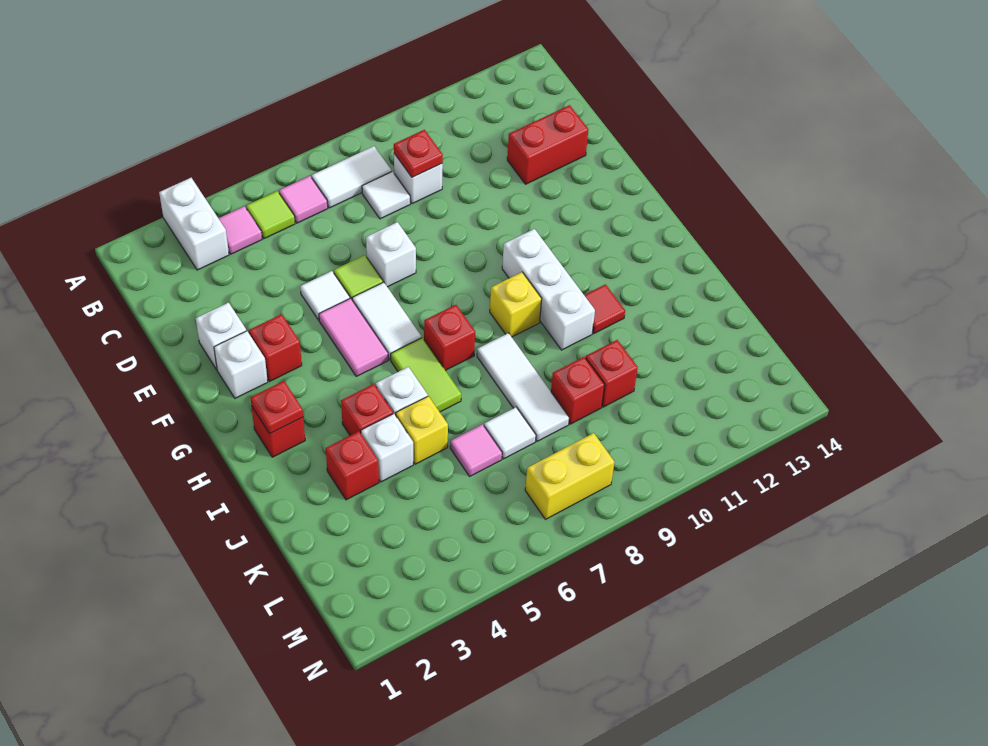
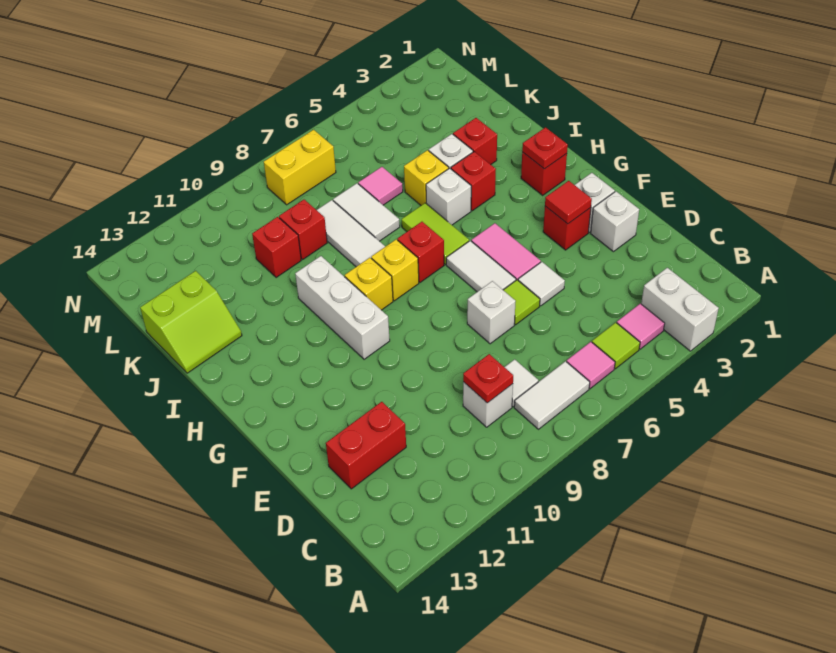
none -> yellow 1x1 brick [371,239,419,301]
red 1x1 tile [584,284,625,333] -> red 1x1 tile moved to [545,181,592,224]
none -> lime 2x2 slope [140,271,242,373]
white 1x1 tile [484,407,536,459] -> white 1x2 tile [333,183,400,241]

